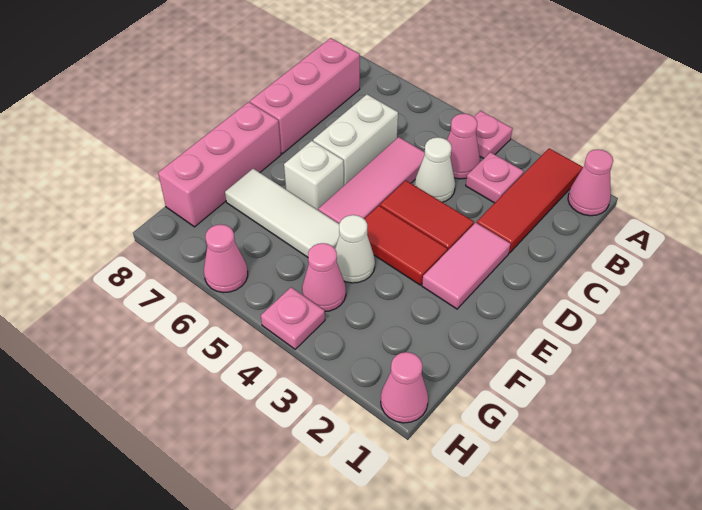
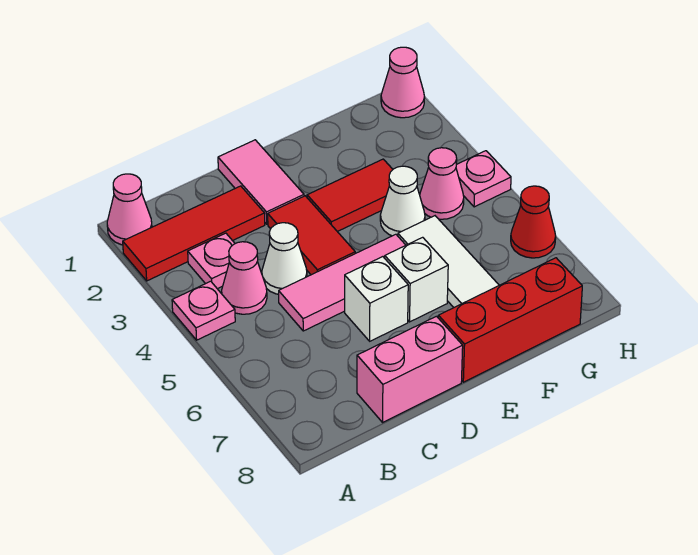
pink 1x3 brick [250,38,360,154] -> pink 1x2 brick [357,316,463,422]
white 1x2 brick [313,94,398,185] -> white 1x1 brick [345,257,408,341]
pink 1x2 tile [422,223,511,309] -> pink 1x2 tile turned to [218,140,304,224]
red 1x2 tile [365,206,447,285] -> red 1x2 tile turned to [307,159,393,232]
pink 1x3 brick [158,102,281,227] -> red 1x3 brick [438,258,582,382]
pink 1x1 cone [204,224,248,293] -> red 1x1 cone [511,186,556,258]

